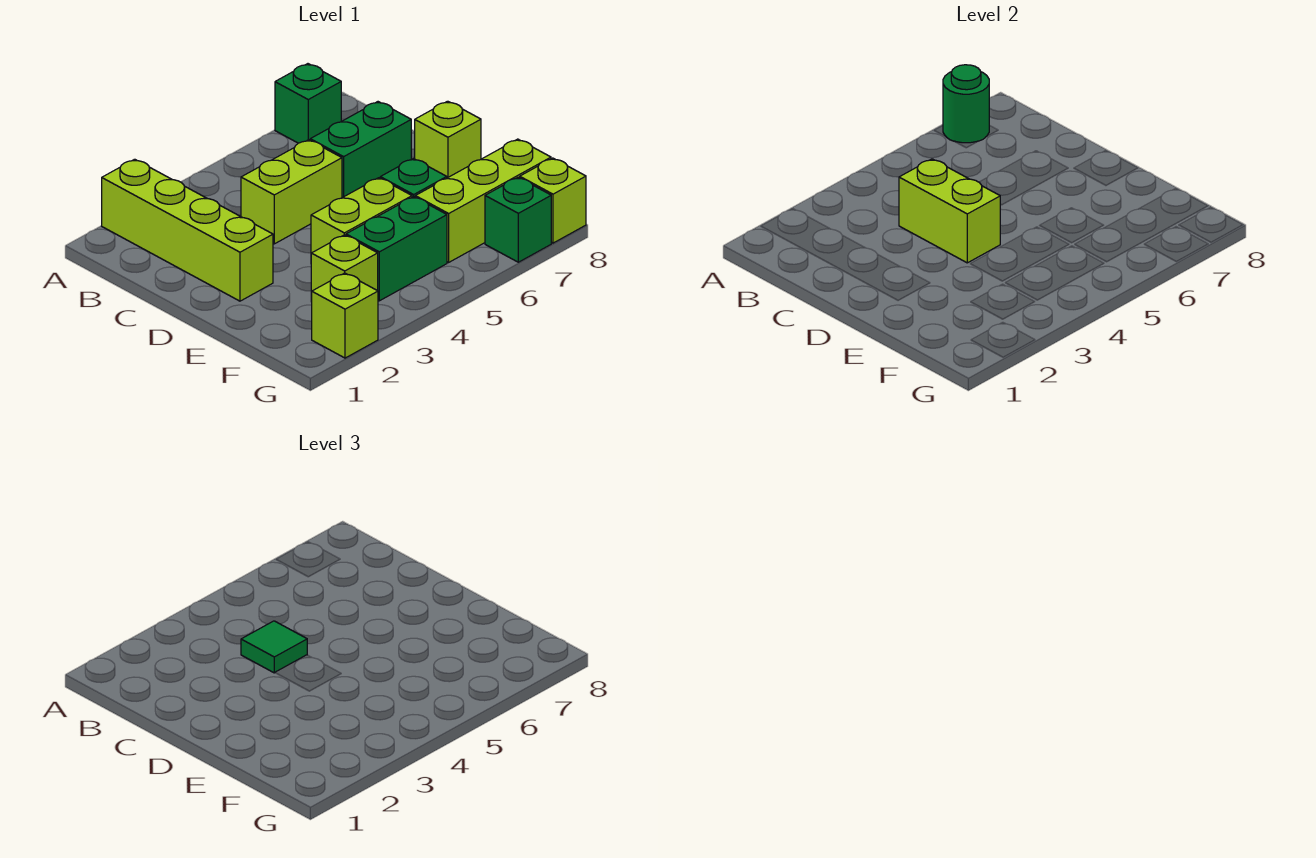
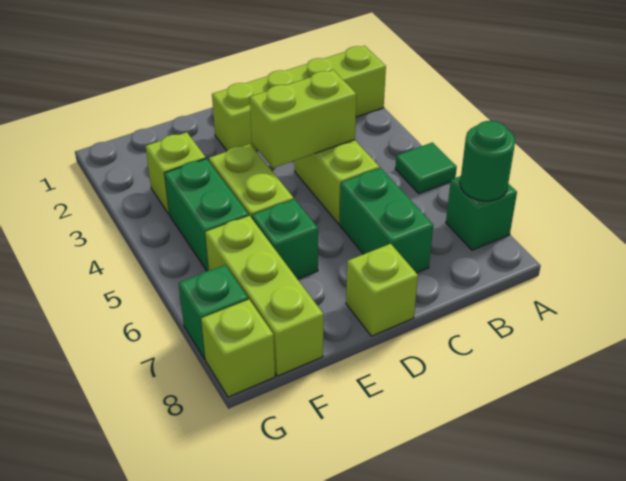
green 1x1 tile [241,621,307,673] -> green 1x1 tile moved to [395,143,457,194]
lime 1x1 brick [312,273,378,358] -> none

